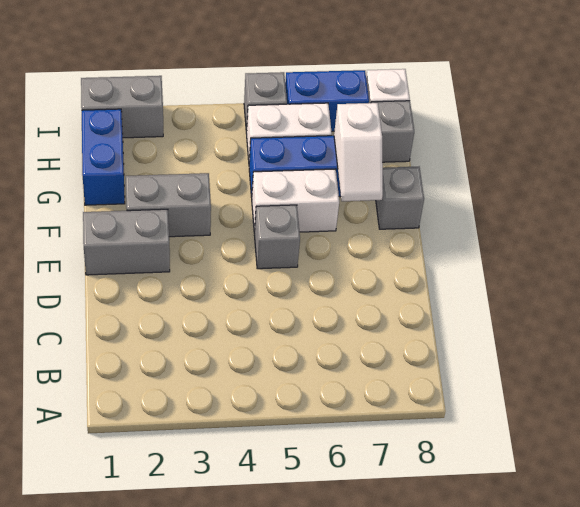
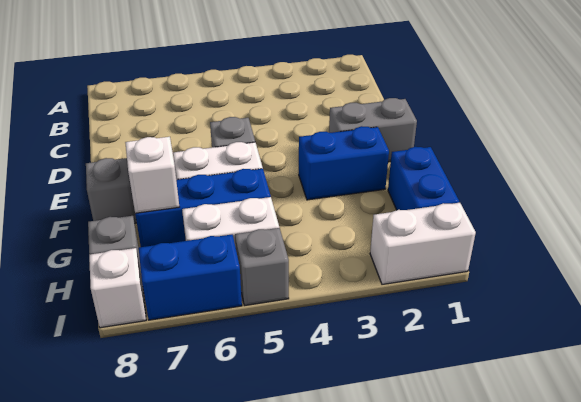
grey 1x2 brick [125,173,211,237] -> blue 1x2 brick [299,126,389,200]
grey 1x2 brick [81,76,163,138] -> white 1x2 brick [370,203,476,284]

